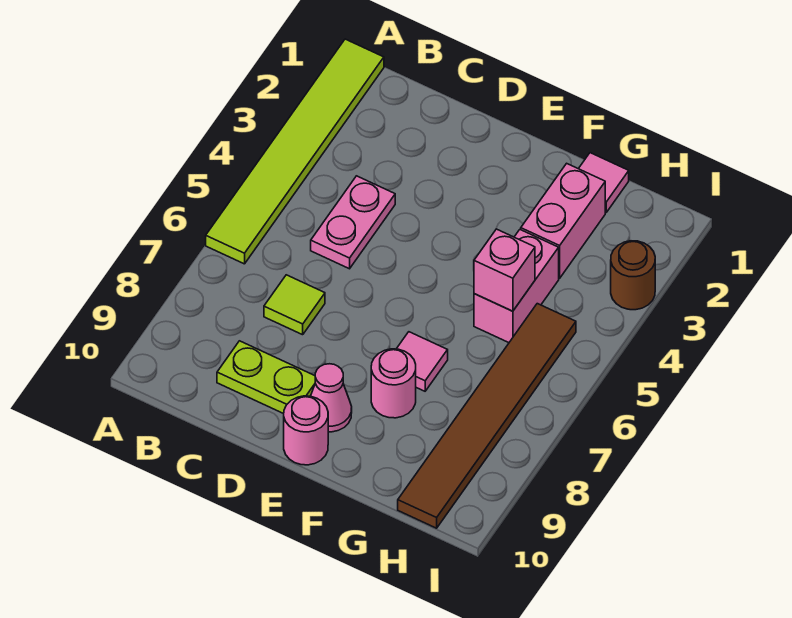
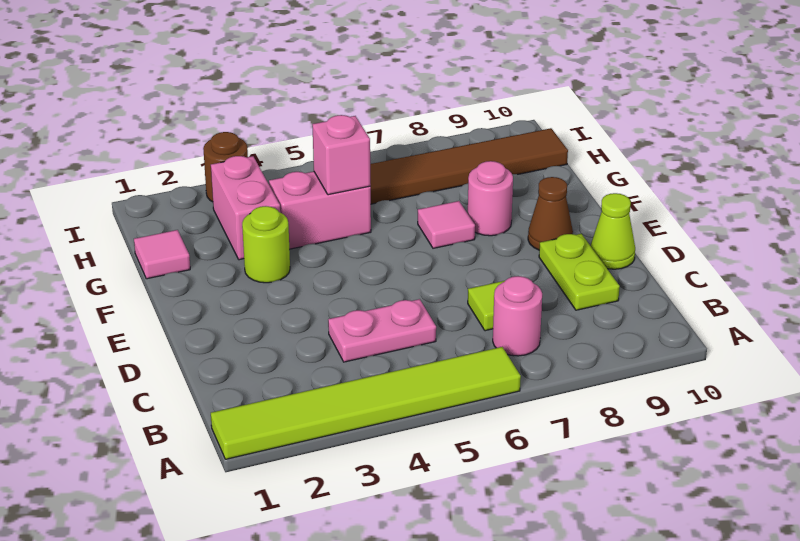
none -> lime 1x1 cone [591,193,635,269]
pink 1x1 cone [311,364,352,432] -> brown 1x1 cone [528,177,573,250]
pink 1x1 round brick [284,396,328,465] -> pink 1x1 round brick moved to [493,276,542,356]
none -> lime 1x1 round brick [242,206,290,283]
pink 1x2 brick [521,163,605,278] -> pink 1x2 brick turned to [211,156,280,260]

